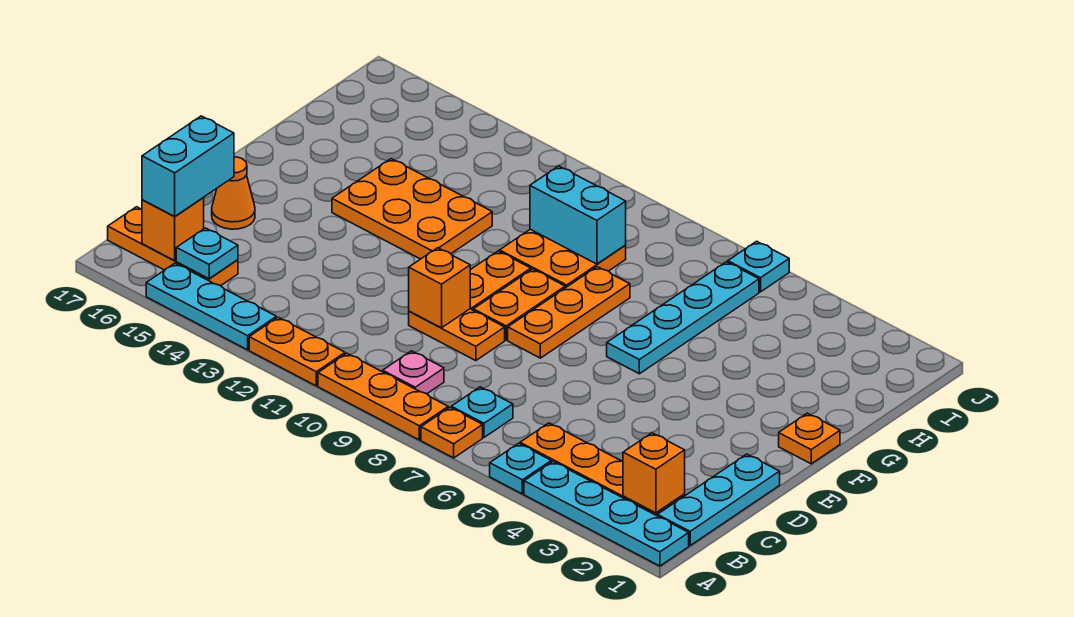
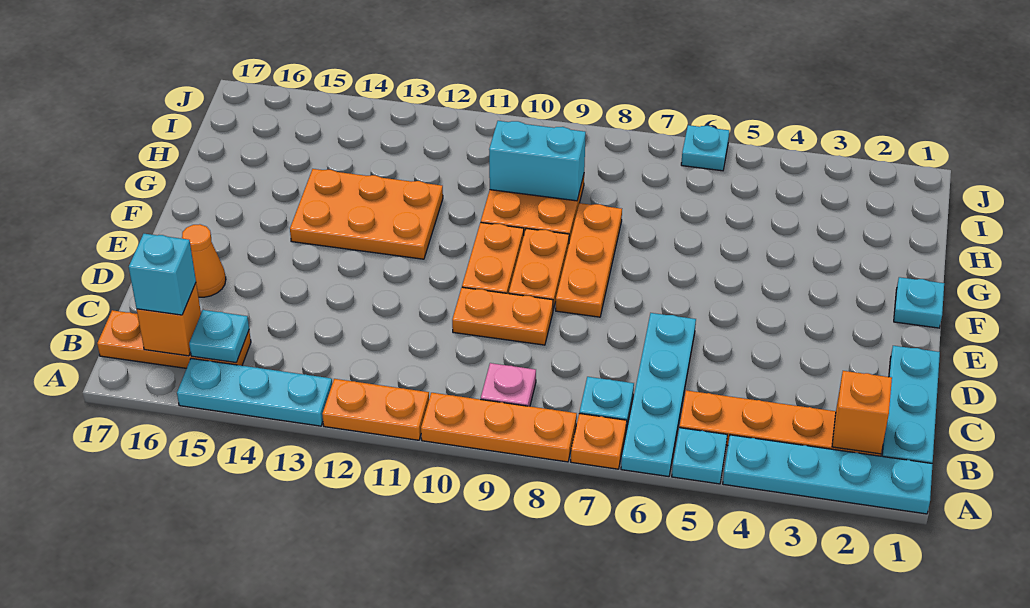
cyan 1x2 brick [142,116,234,217] -> cyan 1x1 brick [129,234,196,315]
orange 1x1 brick [409,248,470,328] -> none
orange 1x1 plate [779,413,840,464] -> cyan 1x1 plate [894,277,944,328]
cyan 1x4 plate [607,262,759,374] -> cyan 1x4 plate moved to [621,313,696,477]

